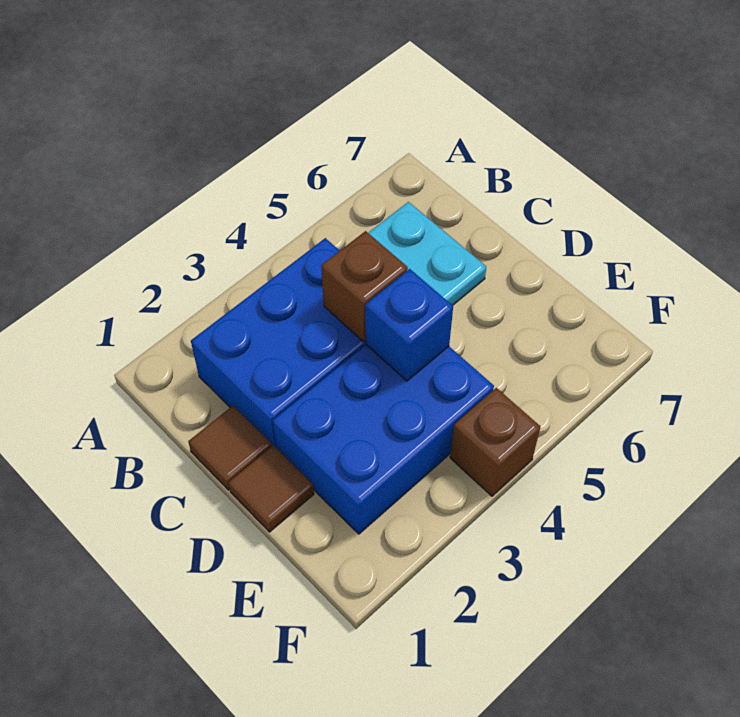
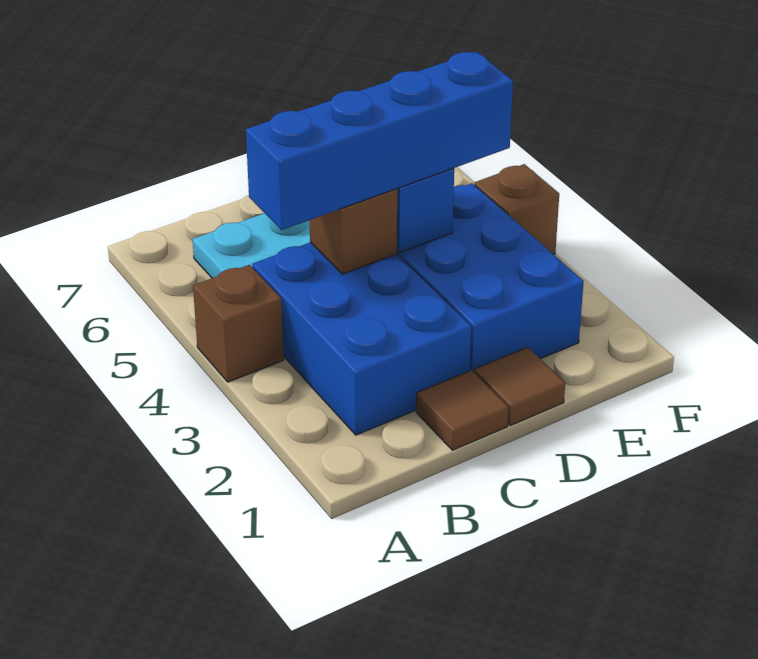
none -> brown 1x1 brick [193,265,284,382]
none -> blue 1x4 brick [246,52,513,230]

